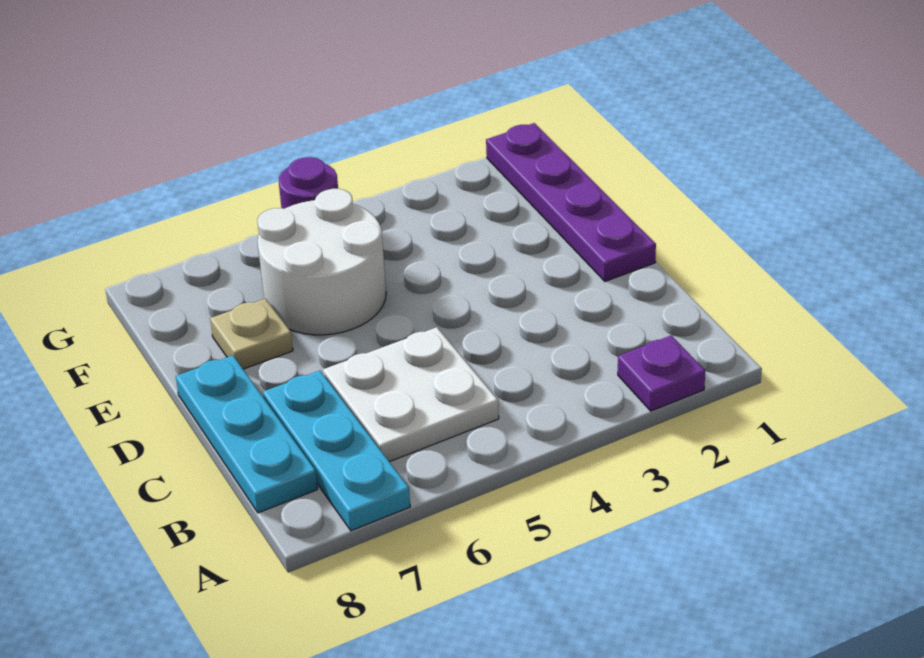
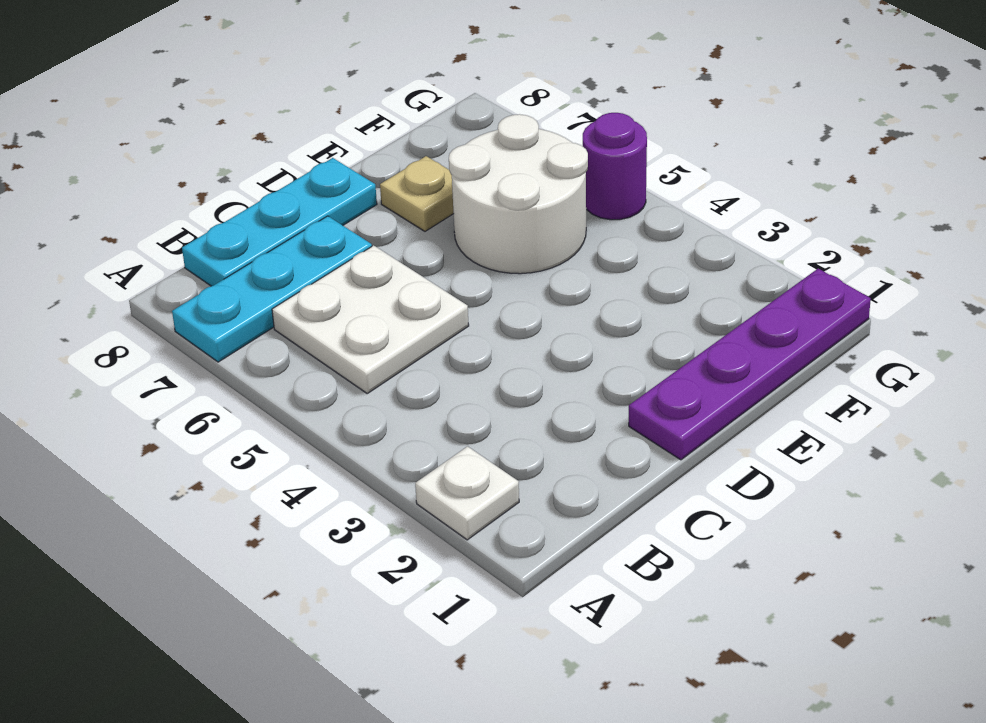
purple 1x1 plate [618,335,705,411] -> white 1x1 plate [415,446,519,540]

